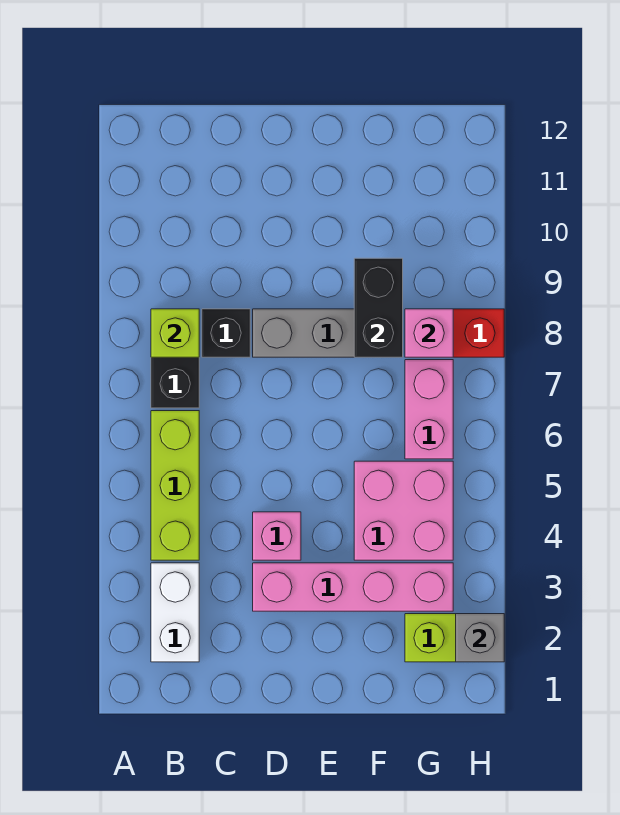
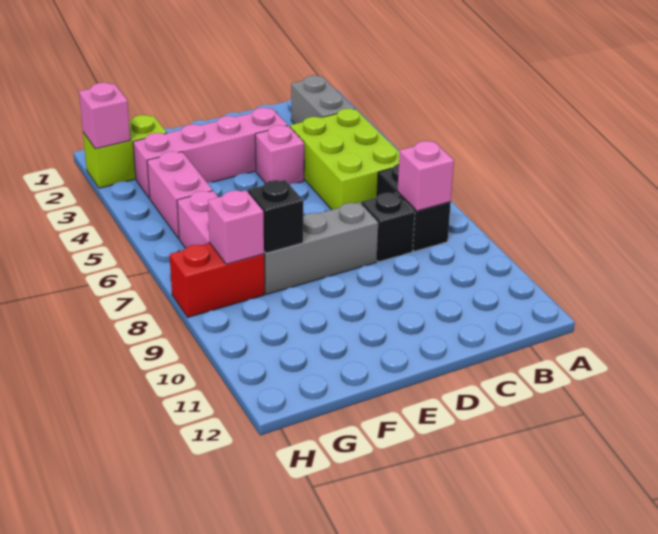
white 1x2 brick [151,563,199,662] -> grey 1x2 brick [291,75,355,124]
lime 1x3 brick [151,411,199,560] -> lime 2x3 brick [290,109,400,210]
lime 1x1 brick [151,309,199,357] -> pink 1x1 brick [398,141,454,211]
pink 2x2 brick [354,461,453,560] -> pink 1x2 brick [147,151,213,238]
black 1x2 brick [354,258,403,357] -> black 1x1 brick [248,180,303,253]
grey 1x1 brick [456,614,504,662] -> pink 1x1 brick [79,83,130,149]

